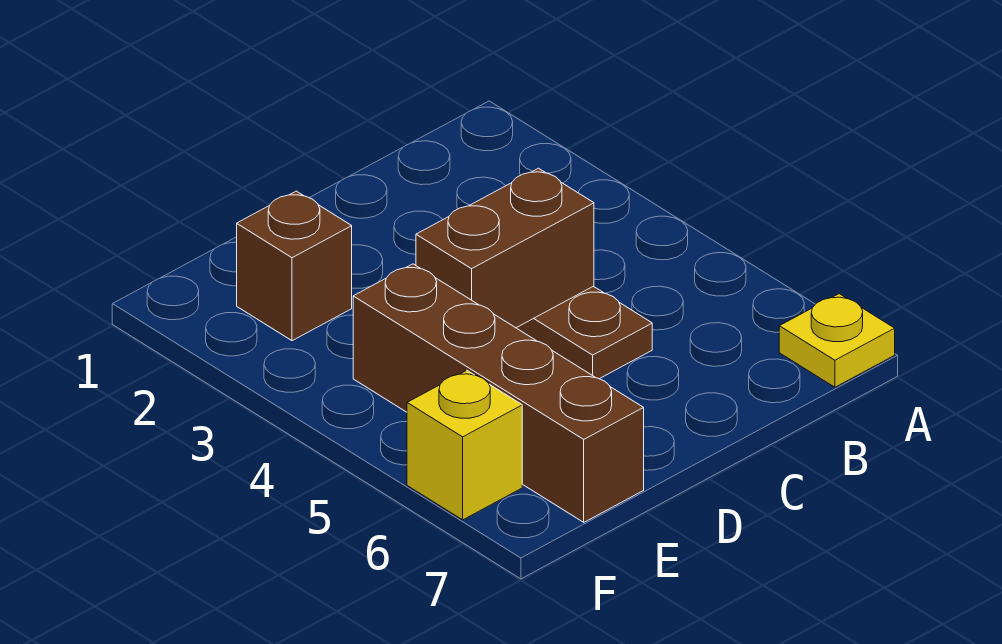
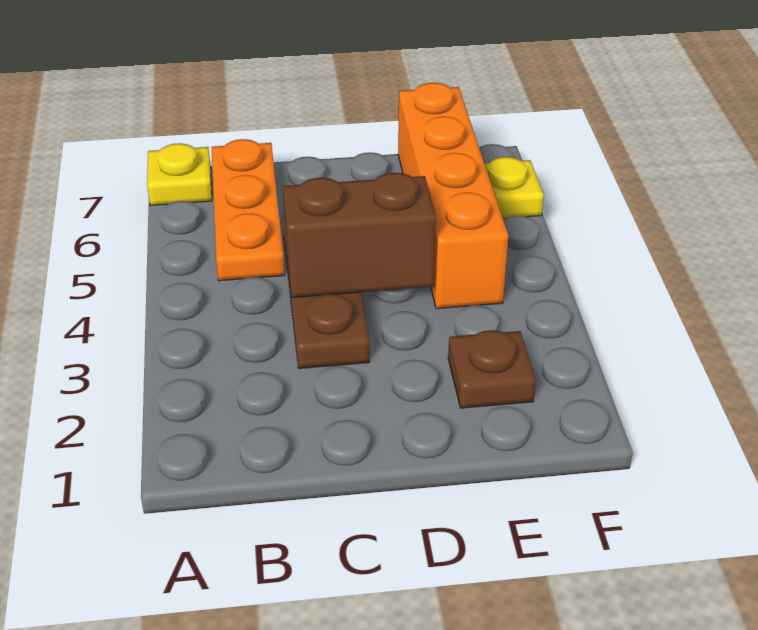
none -> orange 1x3 plate [212,139,285,281]
brown 1x1 brick [237,191,352,341] -> brown 1x1 plate [448,330,536,408]
brown 1x4 brick [353,264,644,522] -> orange 1x4 brick [398,83,509,309]
yellow 1x1 brick [407,370,522,520] -> yellow 1x1 plate [485,157,544,218]

